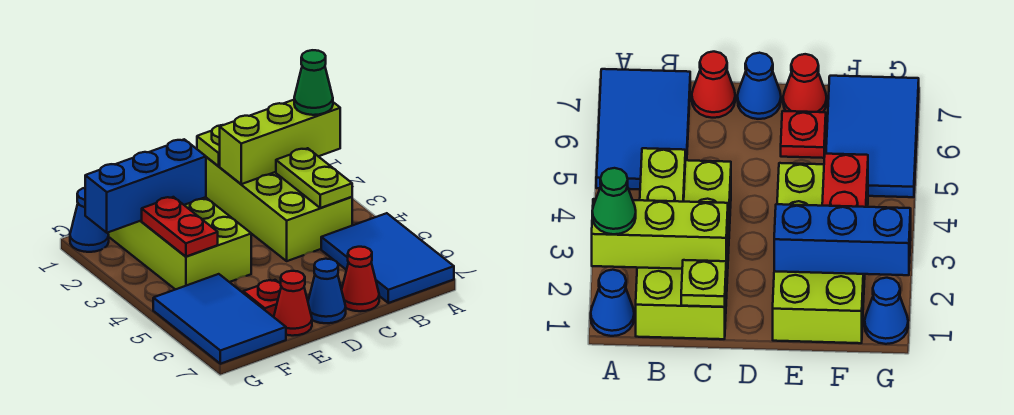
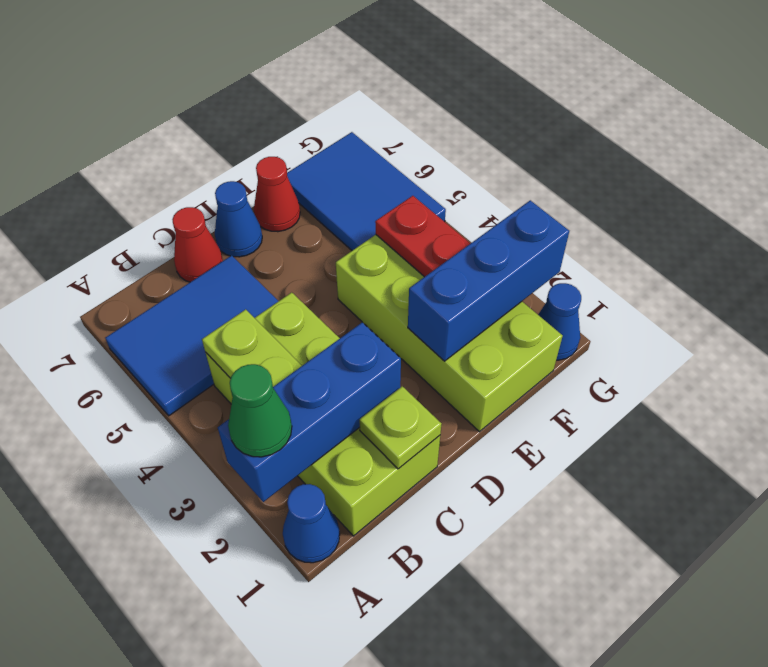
lime 1x3 brick [220,100,340,184] -> blue 1x3 brick [218,322,401,502]
blue 2x3 tile [321,213,454,303] -> blue 2x3 tile turned to [105,255,278,416]
red 1x1 plate [243,280,281,317] -> none

